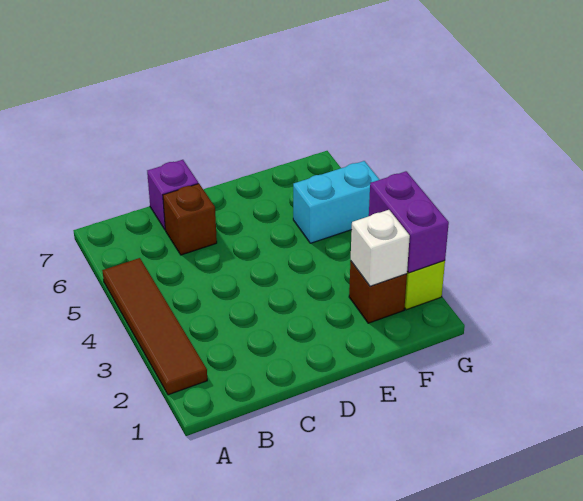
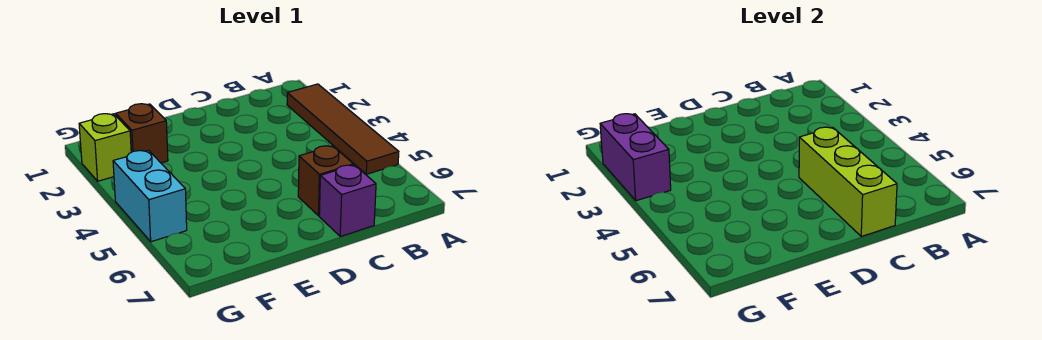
none -> lime 1x3 brick [799,127,897,236]
white 1x1 brick [351,210,410,286] -> none
cyan 1x2 brick [293,161,380,243] -> cyan 1x2 brick turned to [113,150,187,242]

